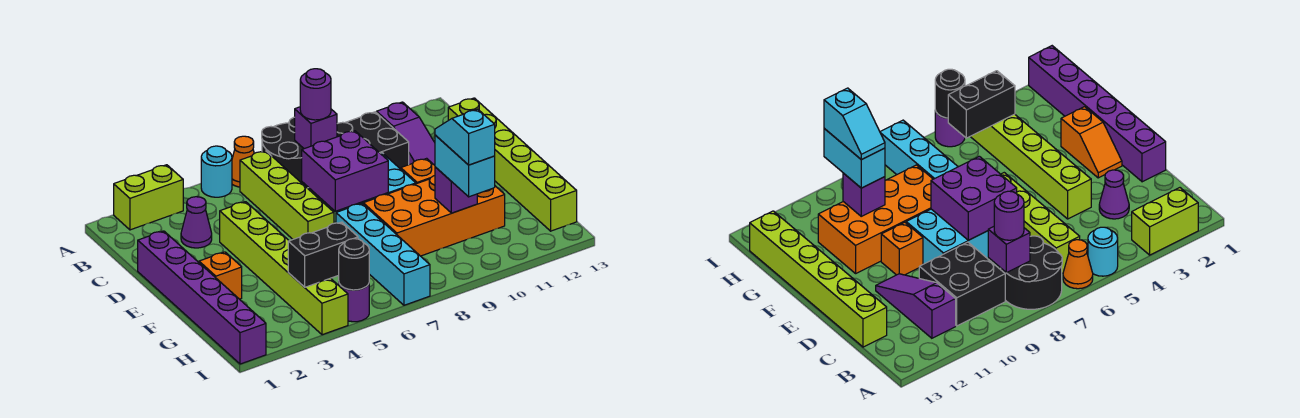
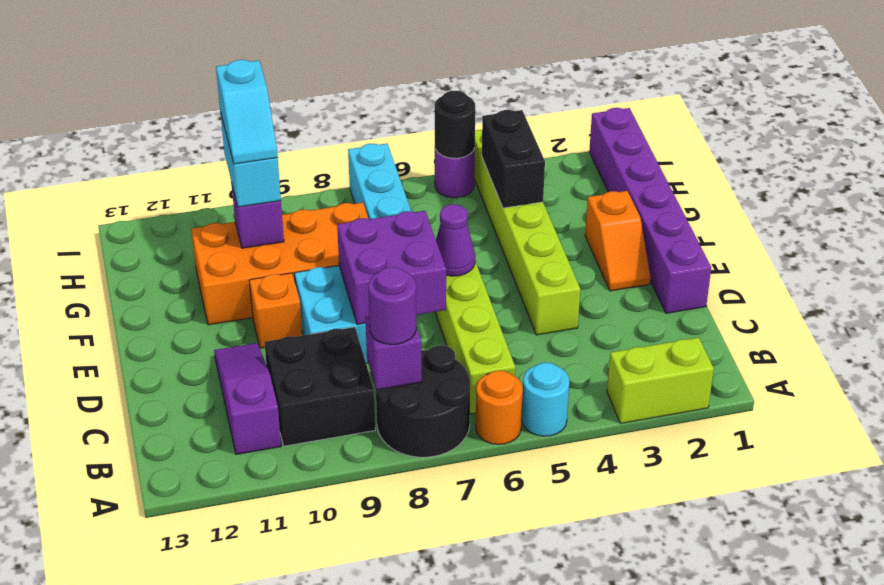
orange 1x1 cone [232,136,254,187] -> orange 1x1 round brick [476,370,523,444]
purple 1x1 cone [181,197,212,248] -> purple 1x1 cone moved to [436,204,475,276]
lime 1x6 brick [448,98,577,231] -> none
black 1x2 brick [288,222,358,287] -> black 1x2 brick turned to [482,110,545,208]

